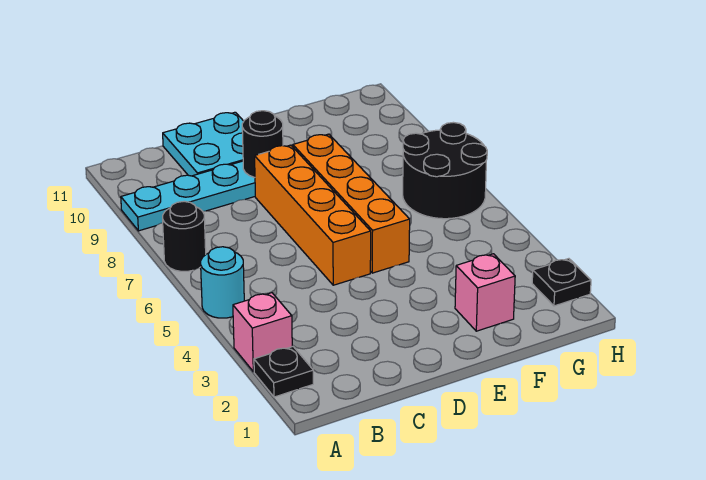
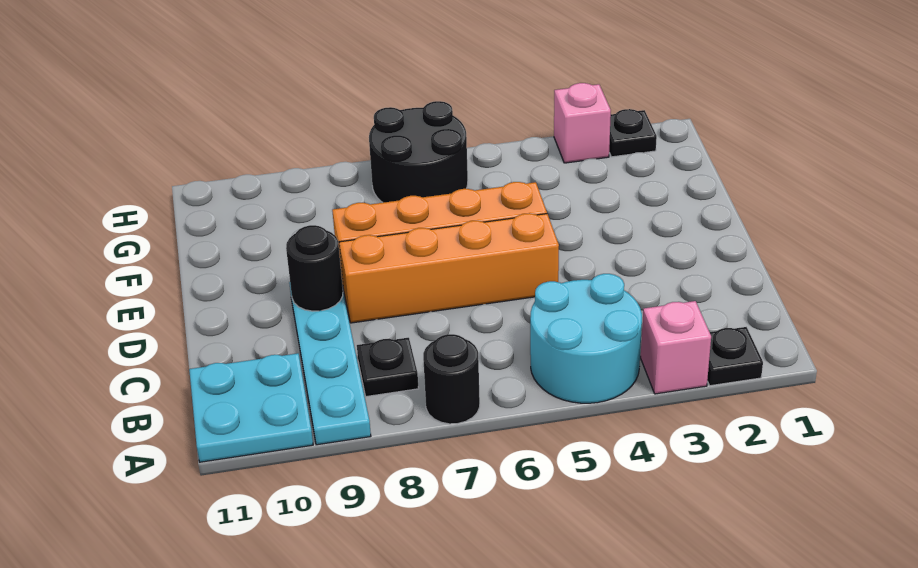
cyan 1x1 round brick [201,247,244,318] -> cyan 2x2 round brick [530,274,642,403]
none -> black 1x1 plate [357,338,419,397]
cyan 2x2 plate [163,112,244,176] -> cyan 2x2 plate moved to [189,353,313,462]
pink 1x1 brick [455,254,515,331] -> pink 1x1 brick moved to [554,83,611,163]

